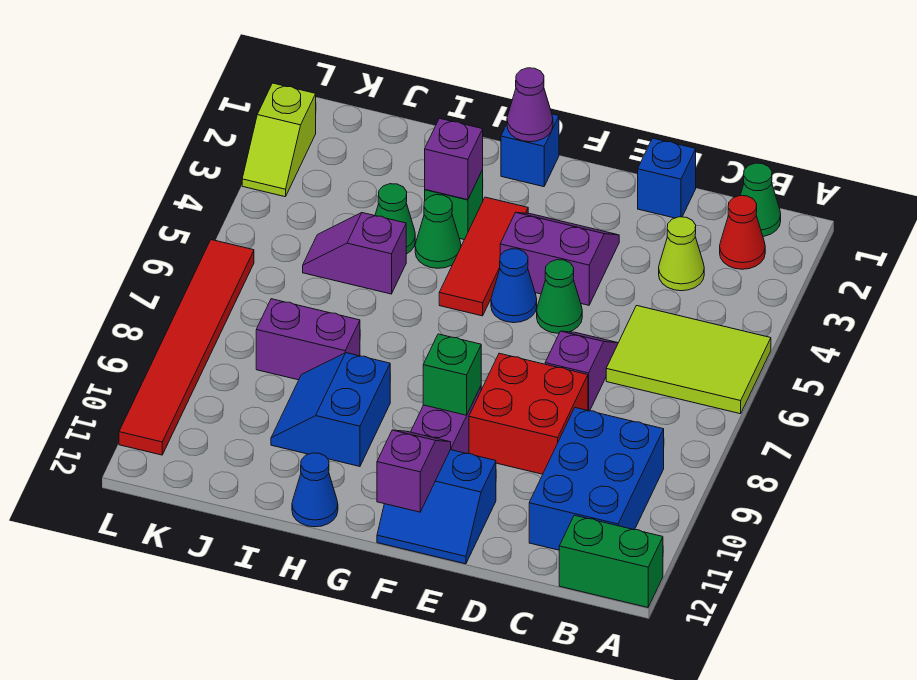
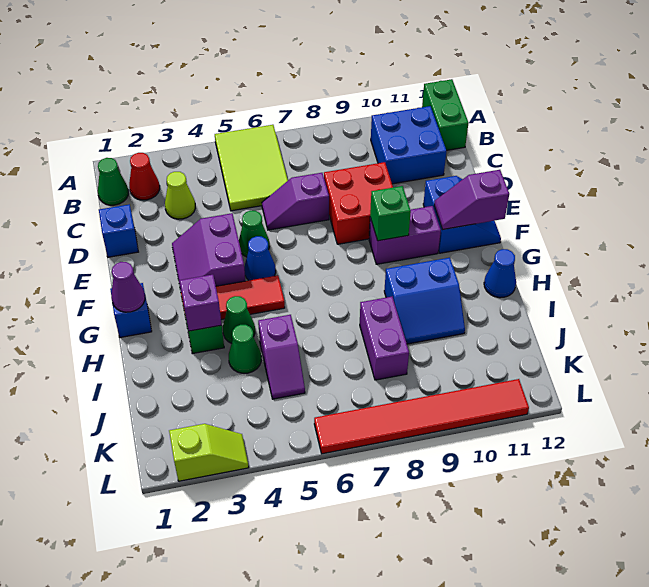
blue 2x3 brick [529,408,664,550] -> blue 2x2 brick [371,106,447,184]

